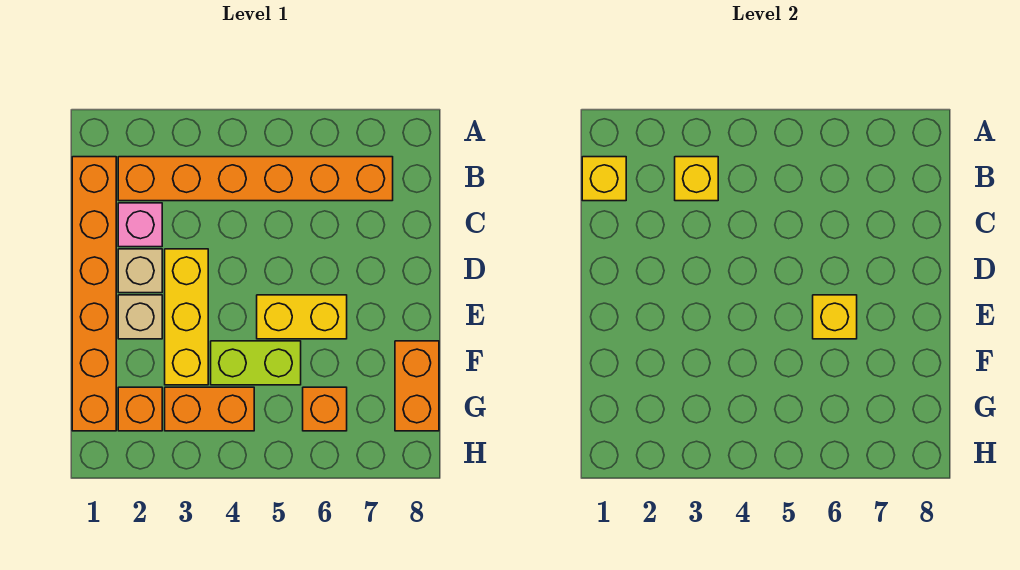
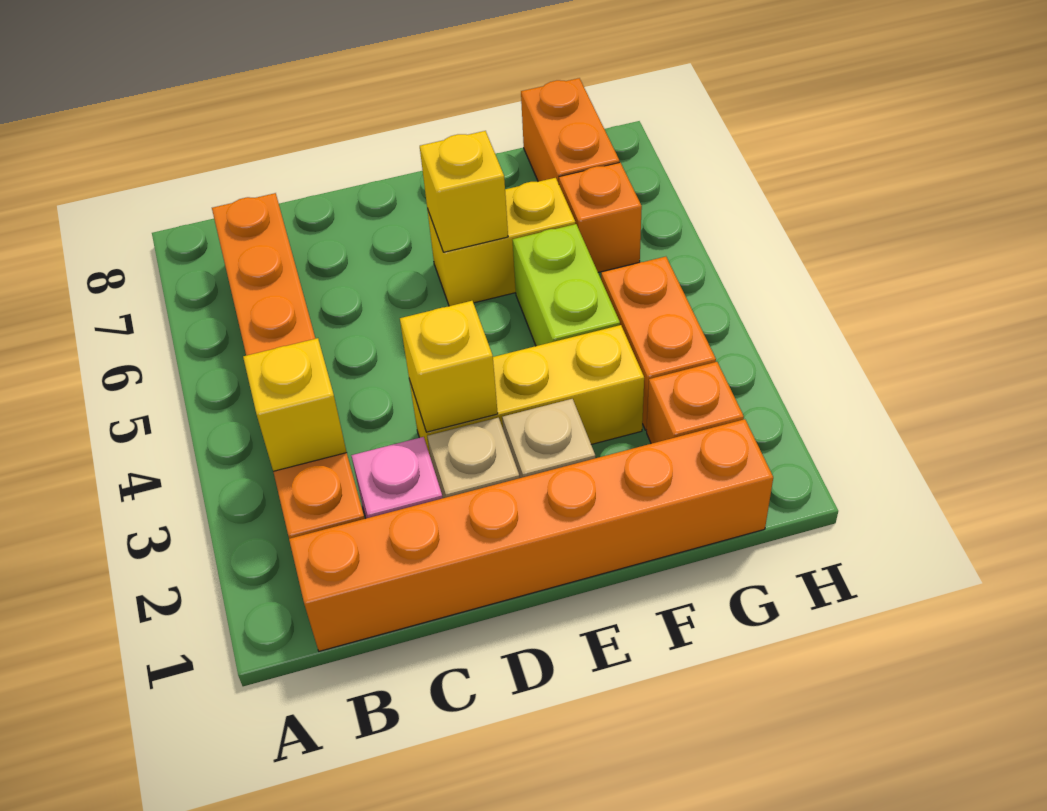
yellow 1x1 brick [582,157,626,201] -> yellow 1x1 brick moved to [400,301,498,432]
yellow 1x2 brick [257,295,347,339] -> yellow 1x2 brick turned to [427,178,575,306]
orange 1x2 brick [395,341,439,431] -> orange 1x2 brick turned to [521,78,619,184]

